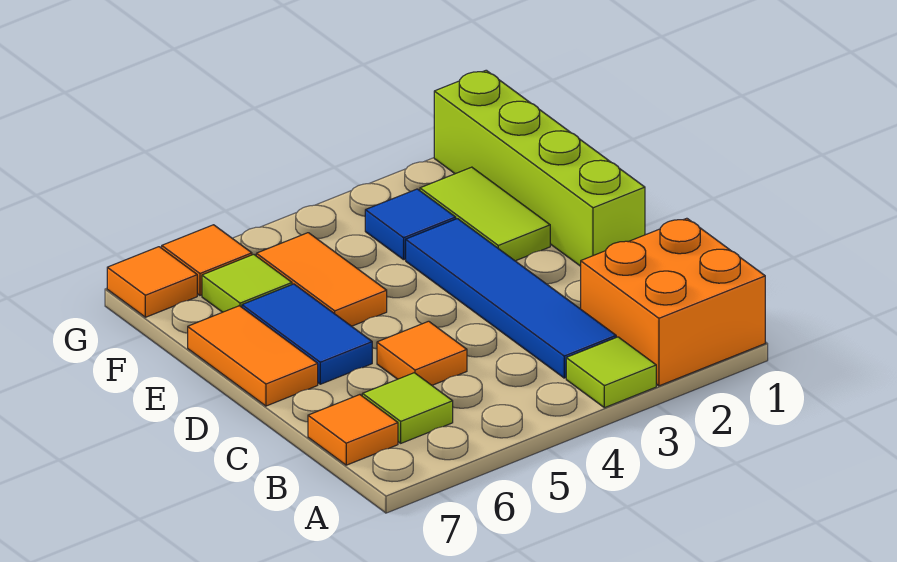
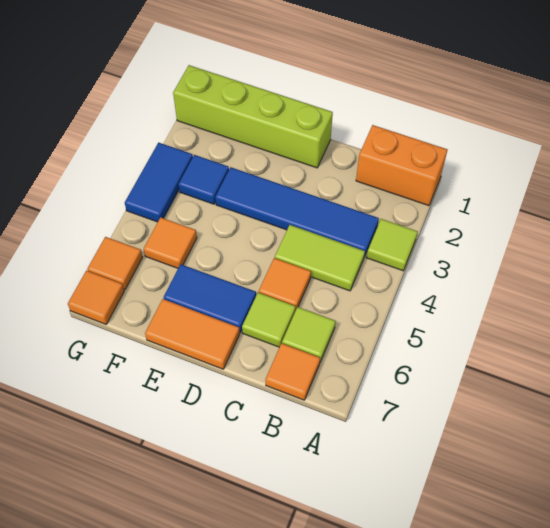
orange 2x2 brick [581,218,765,386] -> orange 1x2 brick [356,125,447,206]
lime 1x2 tile [420,167,550,261] -> lime 1x2 tile moved to [275,225,365,291]
orange 1x2 tile [256,233,387,326] -> orange 1x1 tile [144,217,197,268]
lime 1x1 tile [202,254,292,312] -> lime 1x1 tile moved to [242,292,296,347]
none -> blue 1x2 tile [125,143,193,222]

